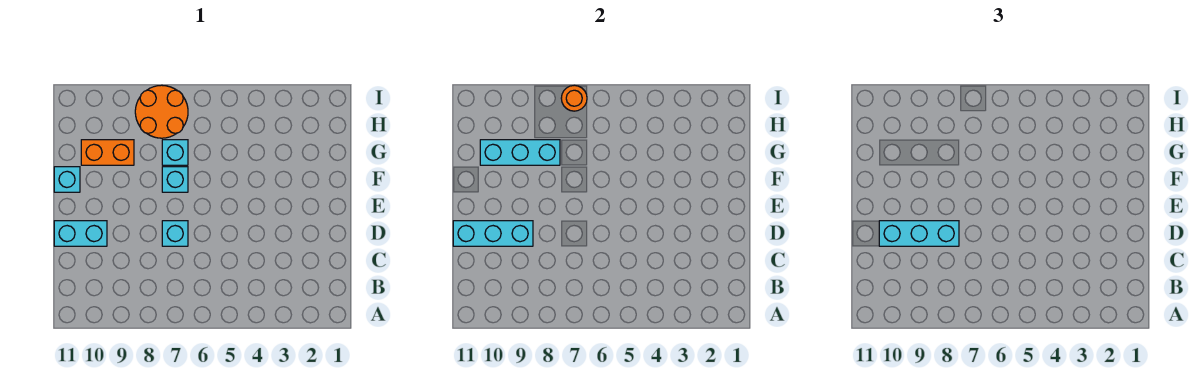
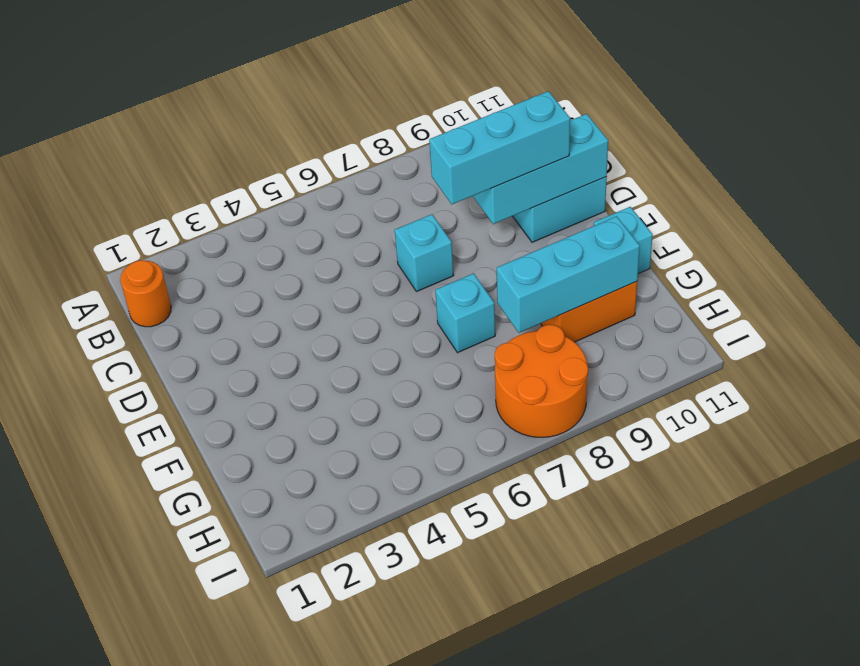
cyan 1x1 brick [162,140,188,165] -> none
orange 1x1 round brick [561,85,587,111] -> orange 1x1 round brick moved to [120,260,171,327]

